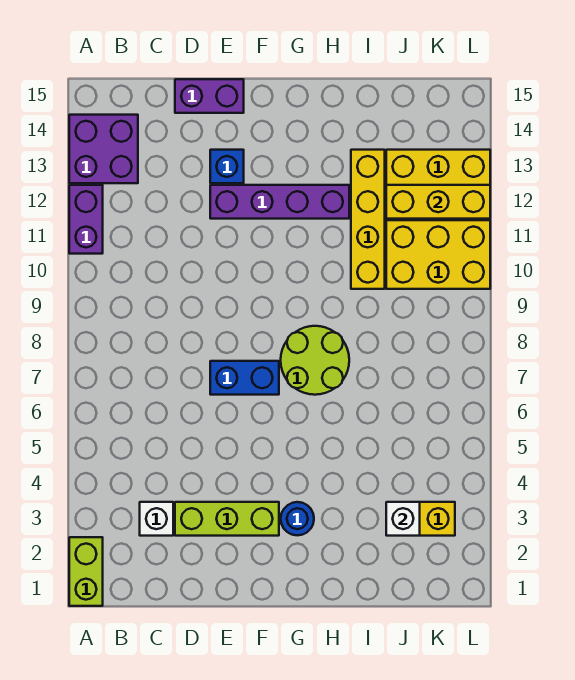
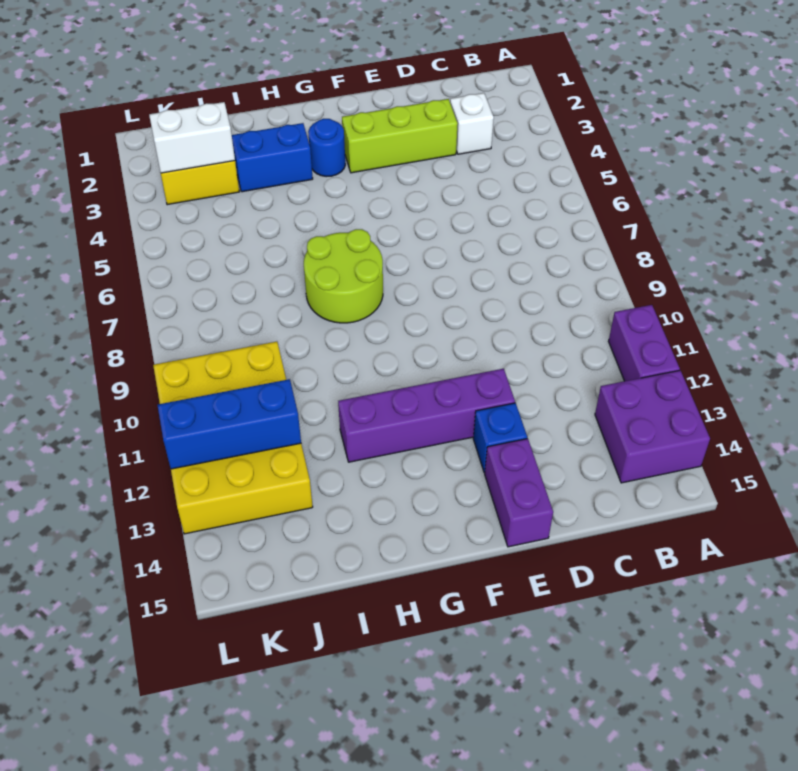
lime 1x2 brick [69,537,103,606] -> none
purple 1x2 brick [175,79,244,113] -> purple 1x2 brick turned to [485,439,553,547]
blue 1x2 brick [210,361,279,395] -> blue 1x2 brick moved to [232,123,313,192]
yellow 1x4 brick [351,150,385,289] -> none
white 1x1 brick [386,502,420,536] -> white 1x2 brick [149,102,235,173]
yellow 1x3 brick [386,185,490,219] -> blue 1x3 brick [158,379,301,469]

